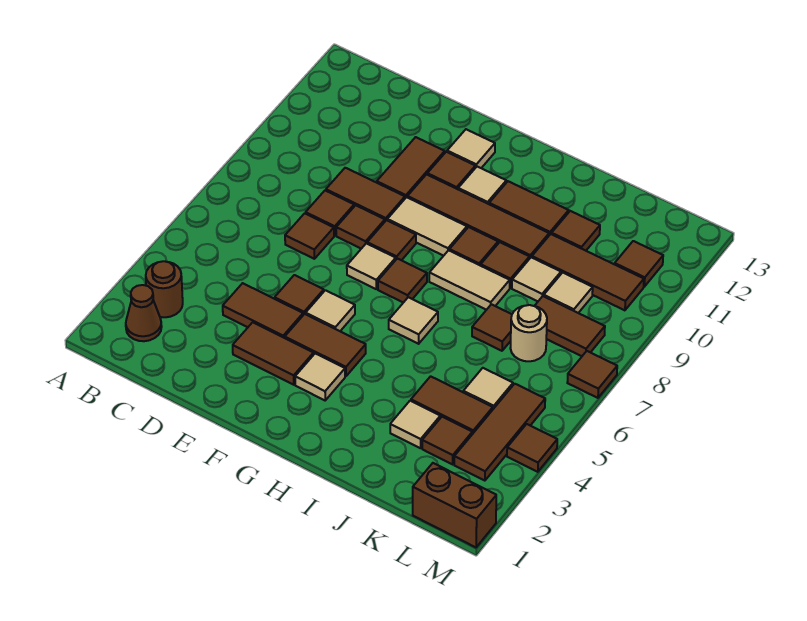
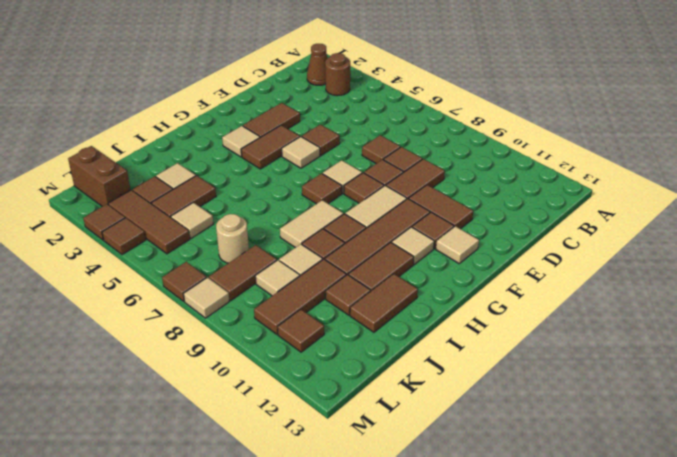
brown 1x2 tile [223,283,303,338] -> brown 1x2 tile moved to [350,274,418,332]
tan 1x1 tile [389,297,438,344] -> tan 1x1 tile moved to [184,277,230,318]
brown 1x1 tile [472,304,512,351] -> brown 1x1 tile moved to [83,204,125,240]
brown 1x2 brick [413,463,496,547] -> brown 1x2 brick turned to [68,146,130,207]

